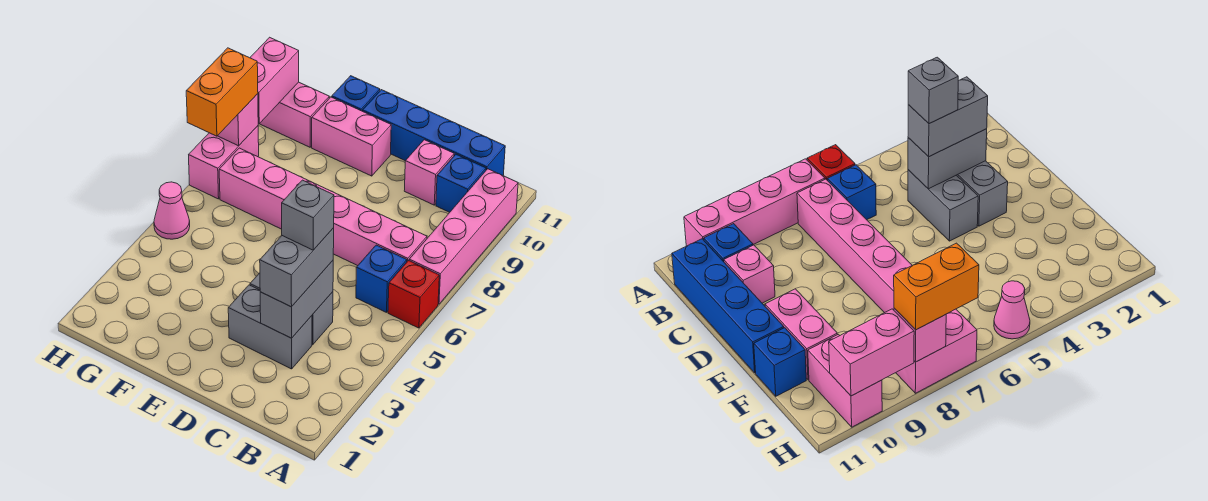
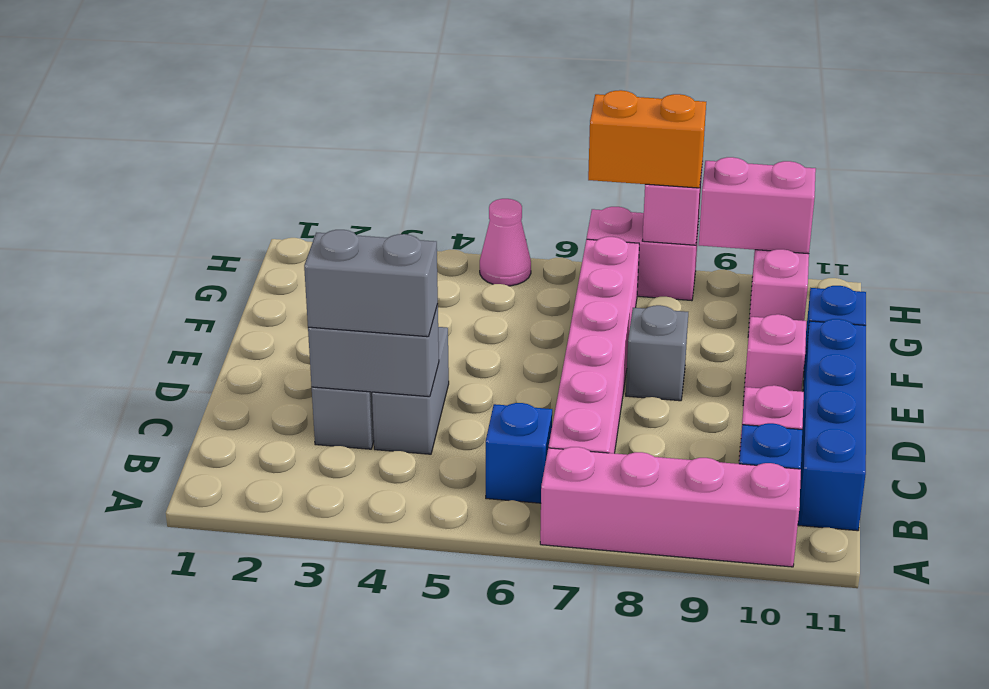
red 1x1 brick [388,261,439,328] -> none
grey 1x1 brick [282,180,334,250] -> grey 1x1 brick moved to [626,305,688,401]
pink 1x2 brick [312,97,391,176] -> pink 1x1 brick [743,314,806,406]

